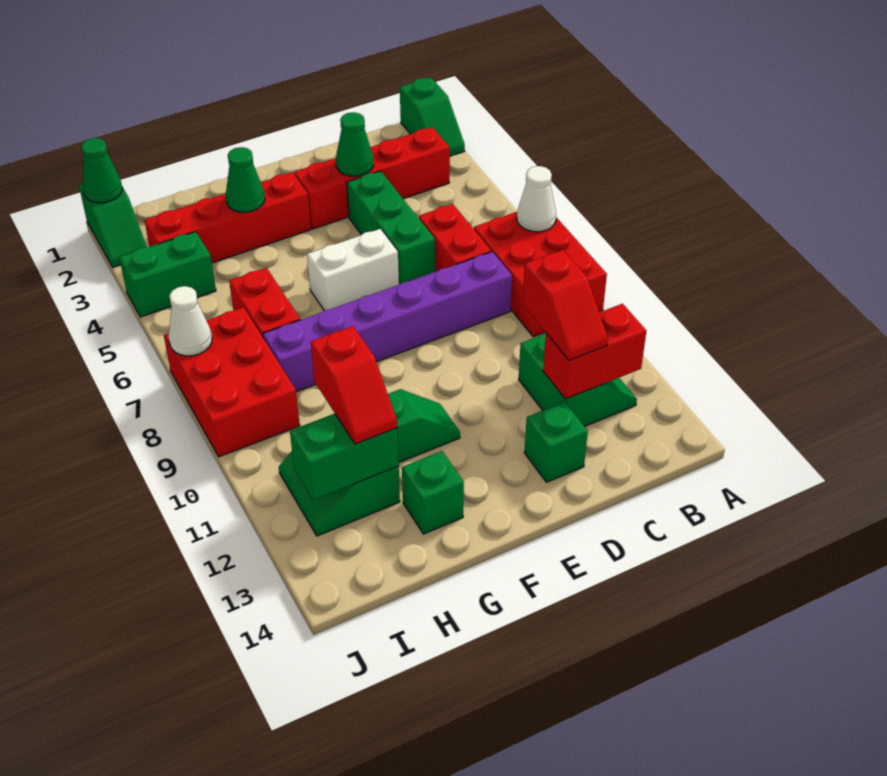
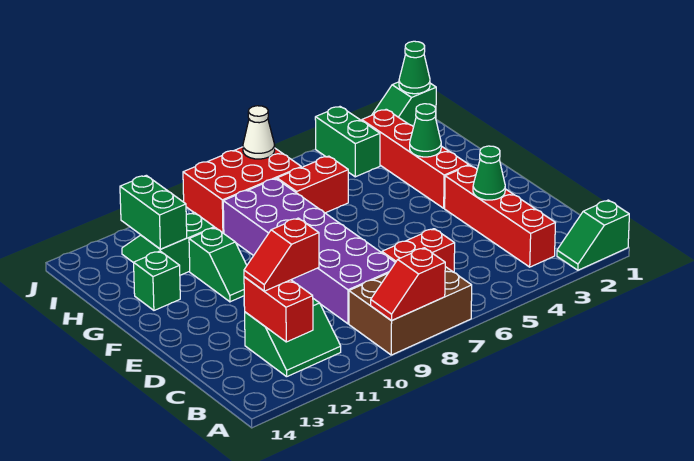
red 2x3 brick [474,212,607,337] -> brown 2x3 brick [349,267,472,355]
white 1x1 cone [517,166,556,232] -> none
purple 1x6 brick [263,252,512,392] -> purple 2x6 brick [223,179,395,324]
green 1x3 brick [347,171,435,285] -> none
green 1x1 brick [524,402,588,482] -> none
white 1x2 brick [307,229,399,310] -> none
red 1x2 slope [311,326,397,444] -> red 1x2 slope moved to [371,248,445,321]

